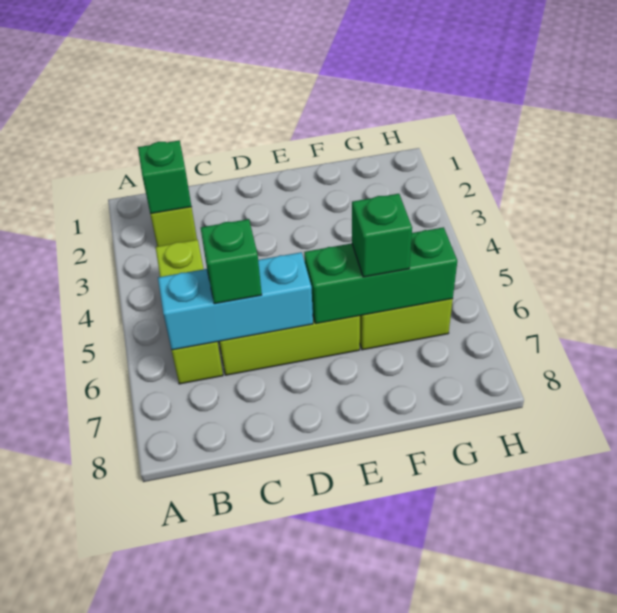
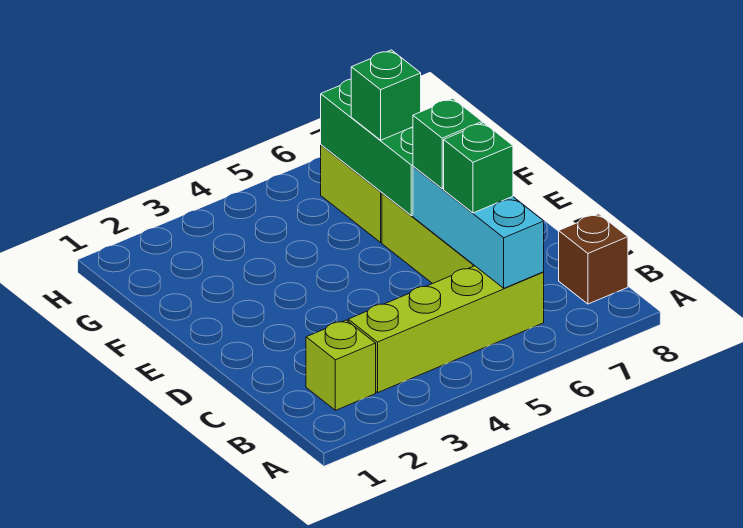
green 1x1 brick [138,140,192,214] -> green 1x1 brick moved to [413,99,482,189]
lime 1x3 brick [156,240,223,384] -> lime 1x4 brick [348,266,544,393]
none -> brown 1x1 brick [559,214,628,304]

